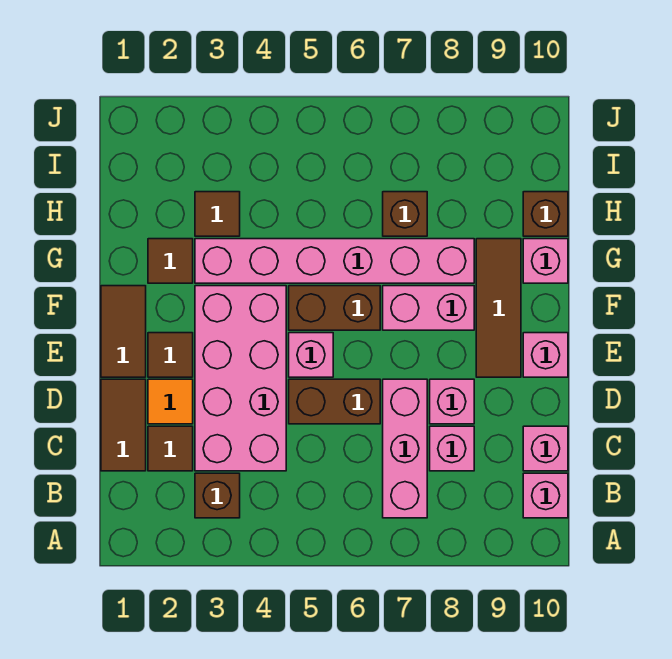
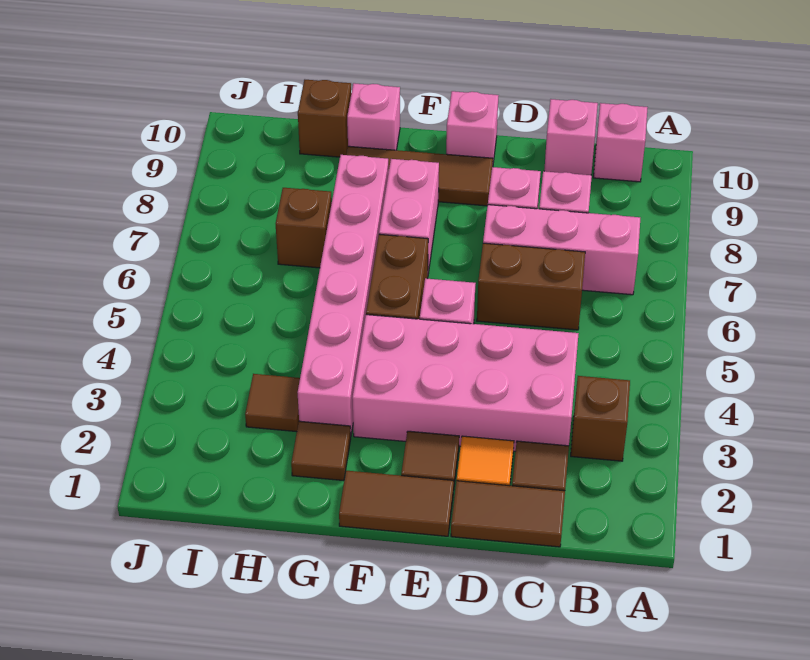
brown 1x2 brick [289,379,380,424] -> brown 1x2 brick turned to [477,243,585,330]

